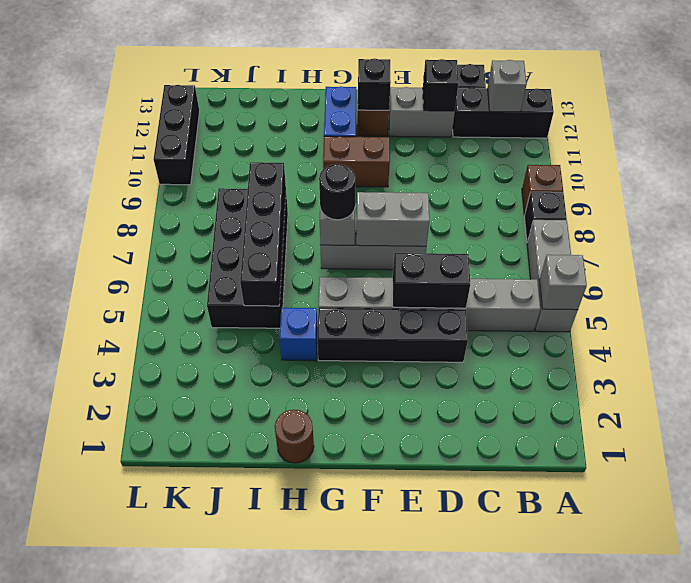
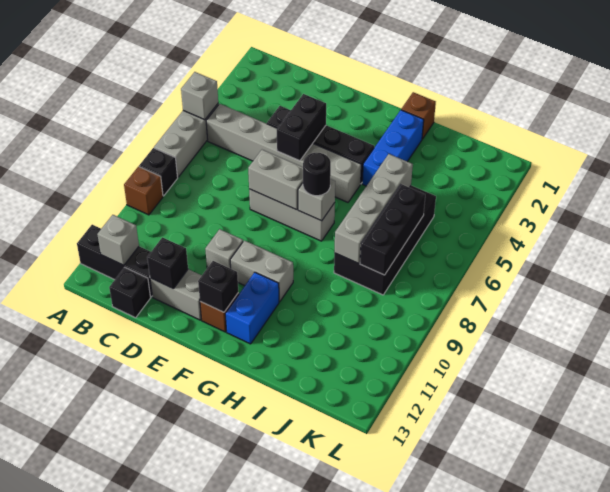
black 1x2 brick [393,253,470,308] -> black 1x2 brick turned to [277,94,326,161]
none -> grey 1x1 brick [205,229,243,269]
brown 1x2 brick [323,136,390,187] -> grey 1x2 brick [230,240,293,302]
brown 1x1 round brick [275,410,314,463] -> brown 1x1 brick [401,92,436,139]
blue 1x1 brick [279,308,318,361] -> blue 1x3 brick [362,110,424,186]
black 1x4 brick [240,162,286,306] -> grey 1x4 brick [334,154,413,263]
black 1x3 brick [154,85,199,185] -> black 1x3 brick moved to [360,184,425,275]

